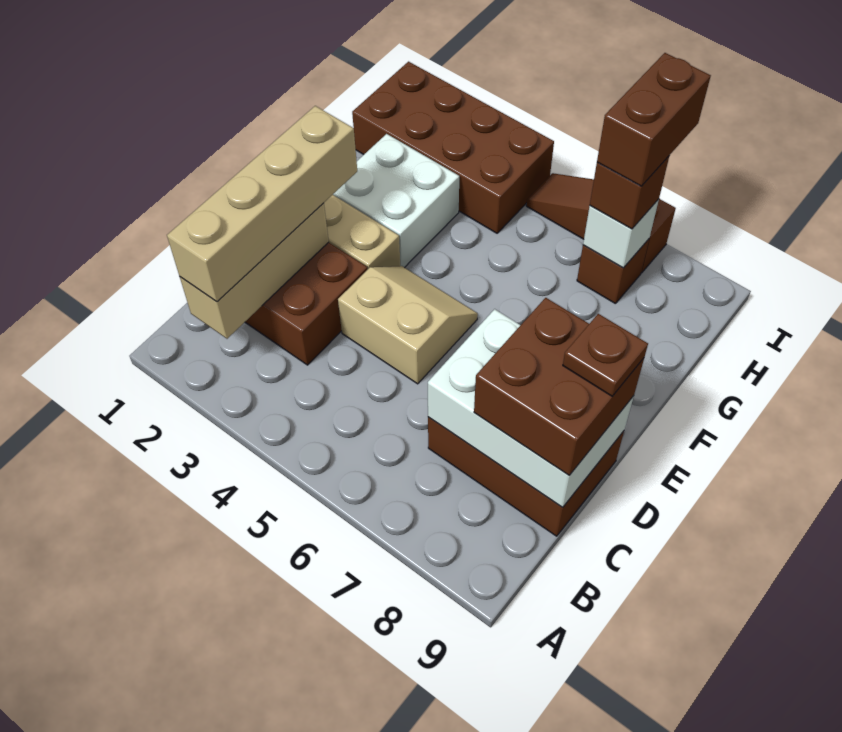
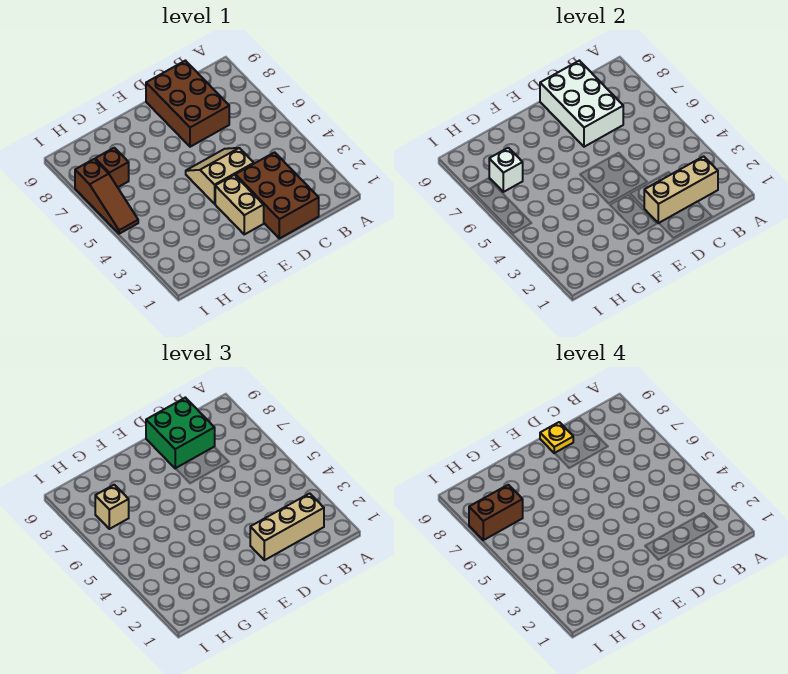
tan 1x4 brick [167,106,357,302] -> tan 1x3 brick [250,493,324,560]
brown 2x2 brick [474,298,644,475] -> green 2x2 brick [146,398,215,469]
tan 2x2 slope [338,266,478,384] -> tan 2x2 slope turned to [186,148,254,204]
brown 1x1 plate [563,314,648,396] -> yellow 1x1 plate [540,422,573,453]
white 2x2 brick [333,134,459,268] -> none
brown 2x4 brick [352,62,554,233] -> none
brown 1x1 brick [590,156,669,229] -> tan 1x1 brick [95,485,129,529]

